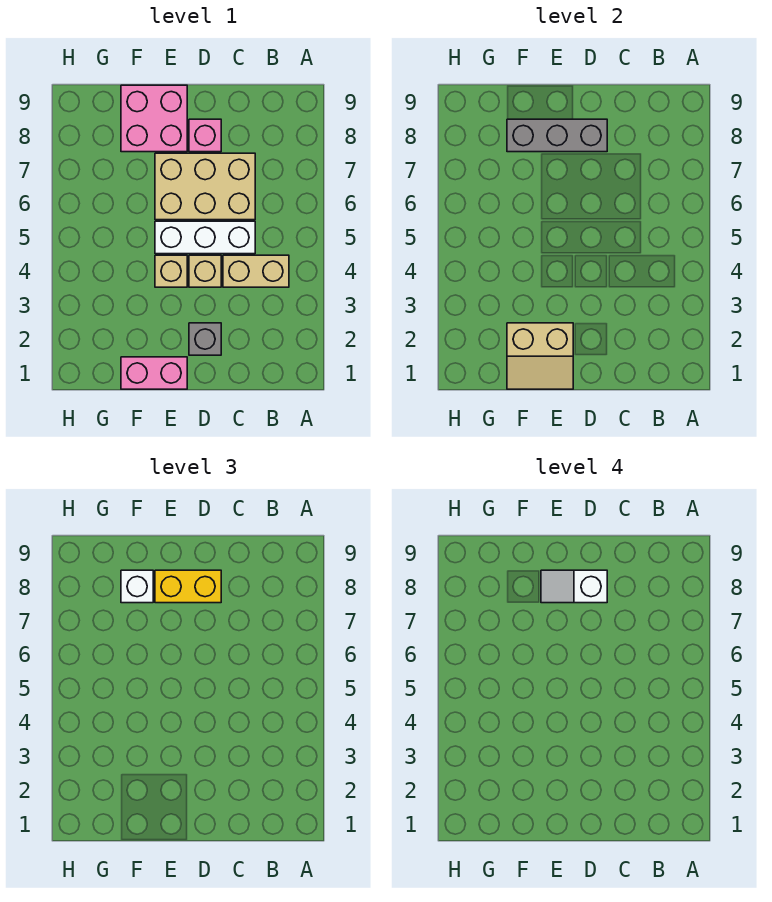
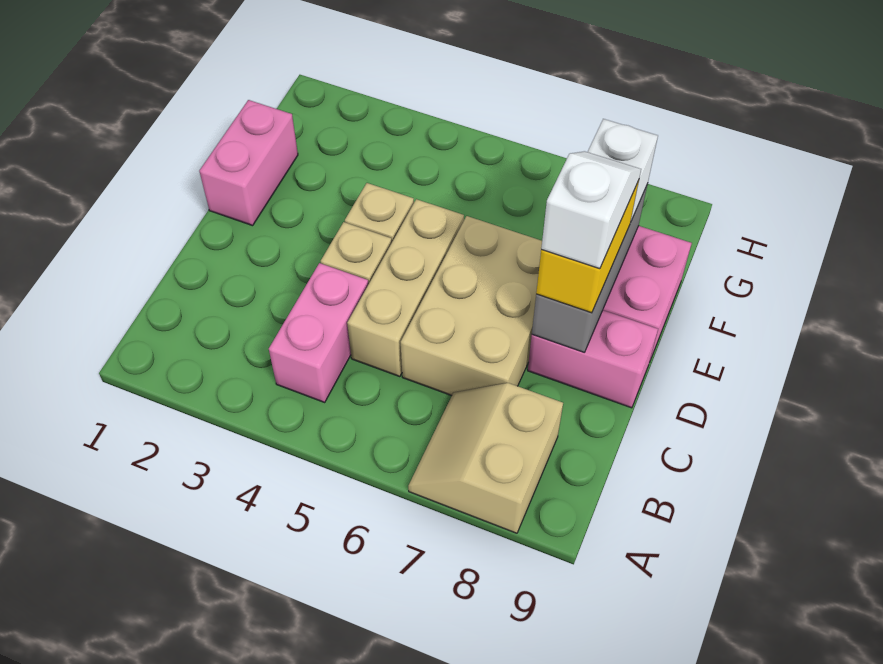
tan 1x2 brick [223,255,289,287] -> pink 1x2 brick [269,263,368,402]
white 1x3 brick [155,221,255,254] -> tan 1x3 brick [347,199,464,377]
grey 1x1 brick [189,323,221,355] -> none
pink 1x1 brick [189,119,221,152] -> pink 1x2 brick [528,310,658,408]
tan 2x2 slope [507,323,573,389] -> tan 2x2 slope moved to [408,383,563,533]

